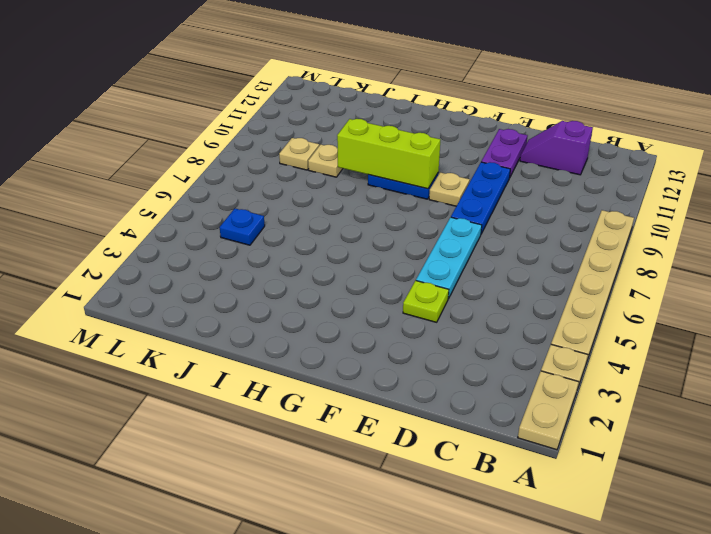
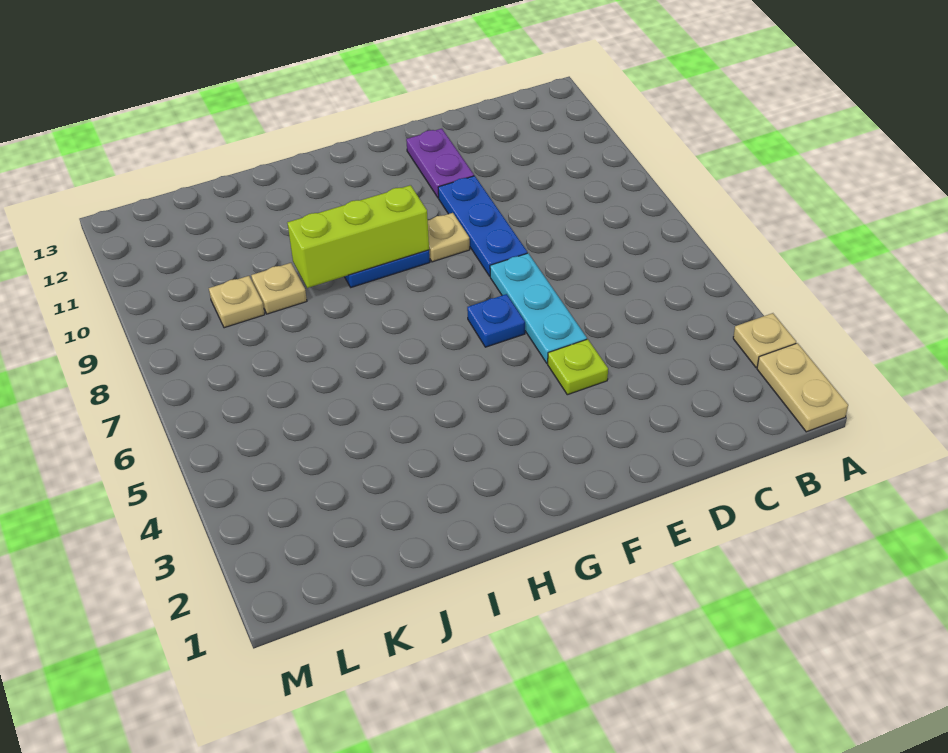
tan 1x6 plate [551,210,634,363] -> none
purple 1x2 slope [520,121,593,175] -> none
blue 1x1 plate [220,209,265,245] -> blue 1x1 plate moved to [467,294,525,347]

